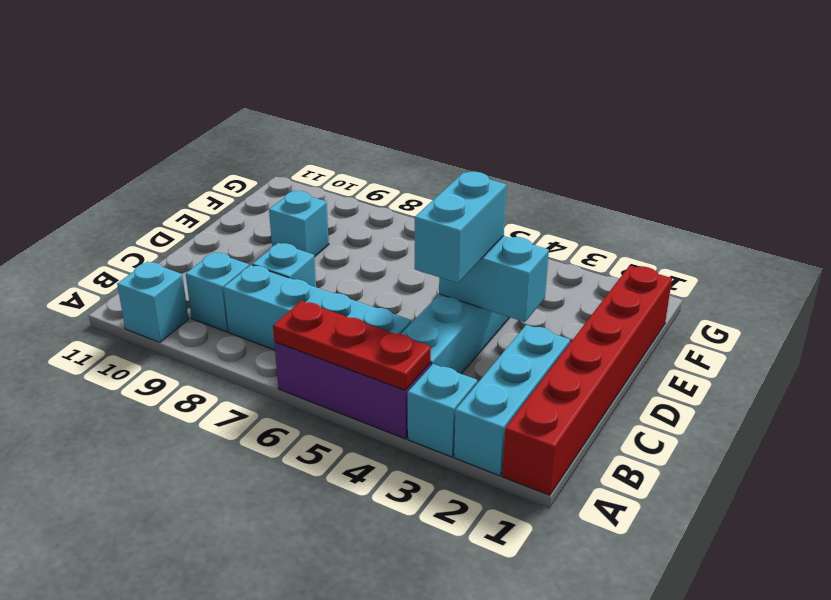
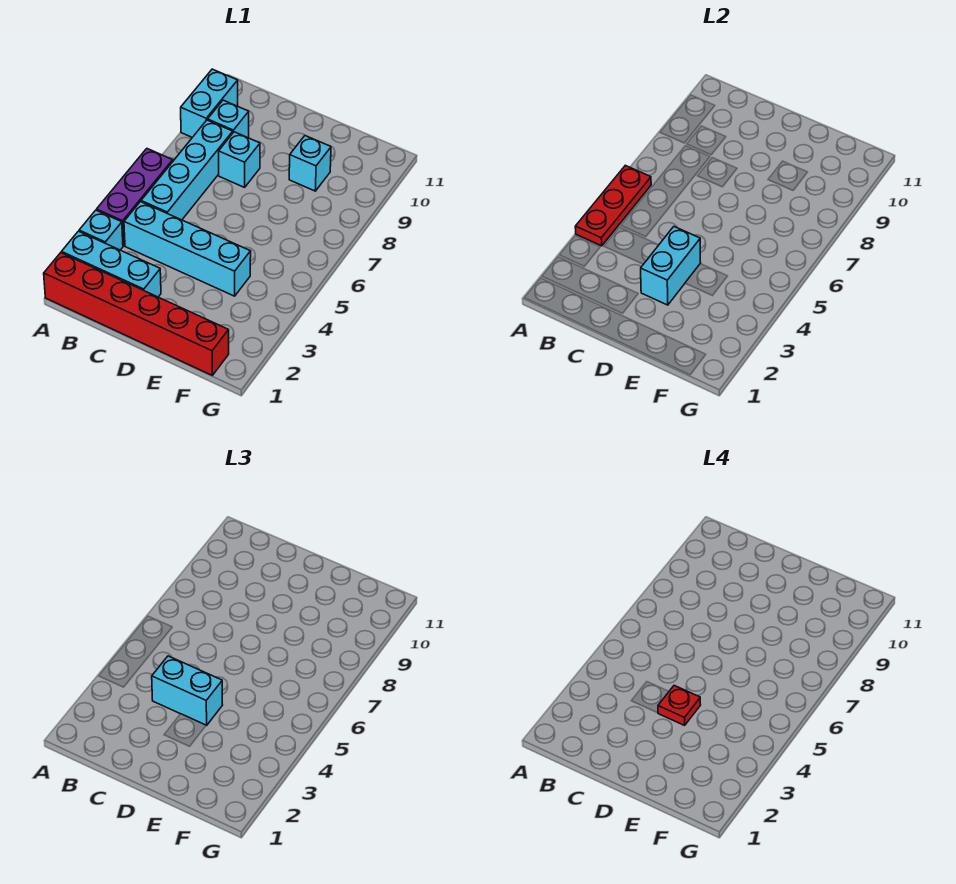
cyan 1x1 brick [117,262,188,342] -> cyan 1x2 brick [181,69,238,137]
none -> red 1x1 plate [658,686,701,725]

